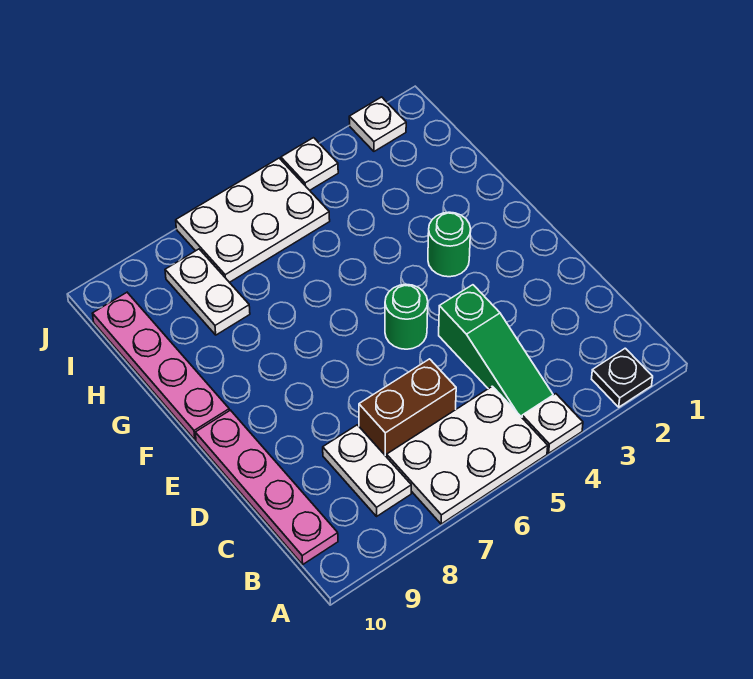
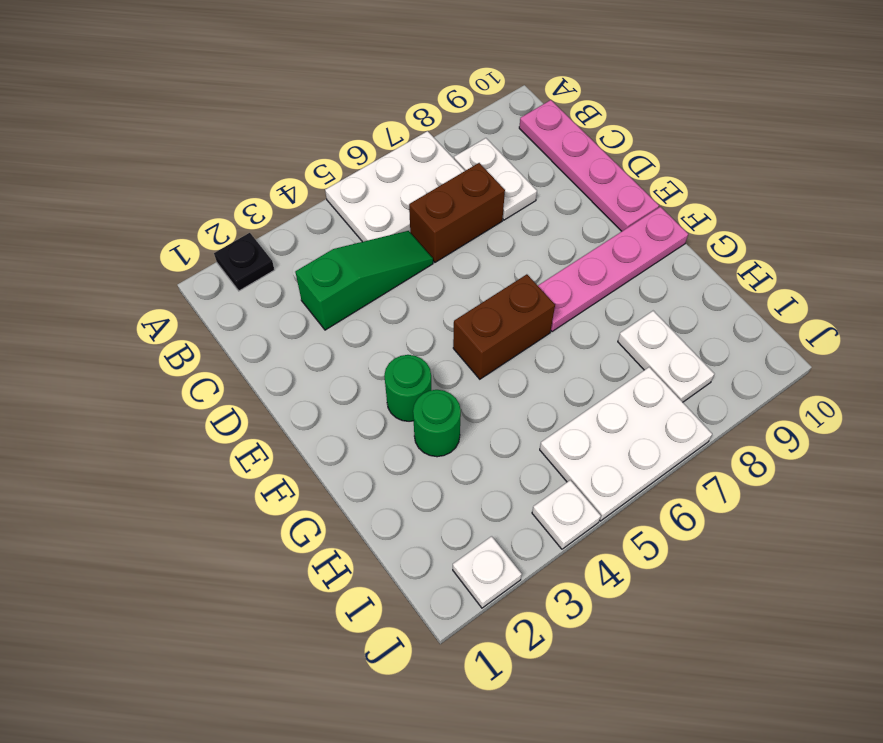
white 1x1 plate [522,394,583,453] -> none
green 1x3 slope [439,285,553,417] -> green 1x3 slope turned to [295,231,433,330]
green 1x1 round brick [385,284,428,349] -> green 1x1 round brick moved to [413,390,461,457]
none -> brown 1x2 brick [453,274,555,379]
pink 1x4 plate [93,293,229,440] -> pink 1x4 plate turned to [538,207,688,332]

